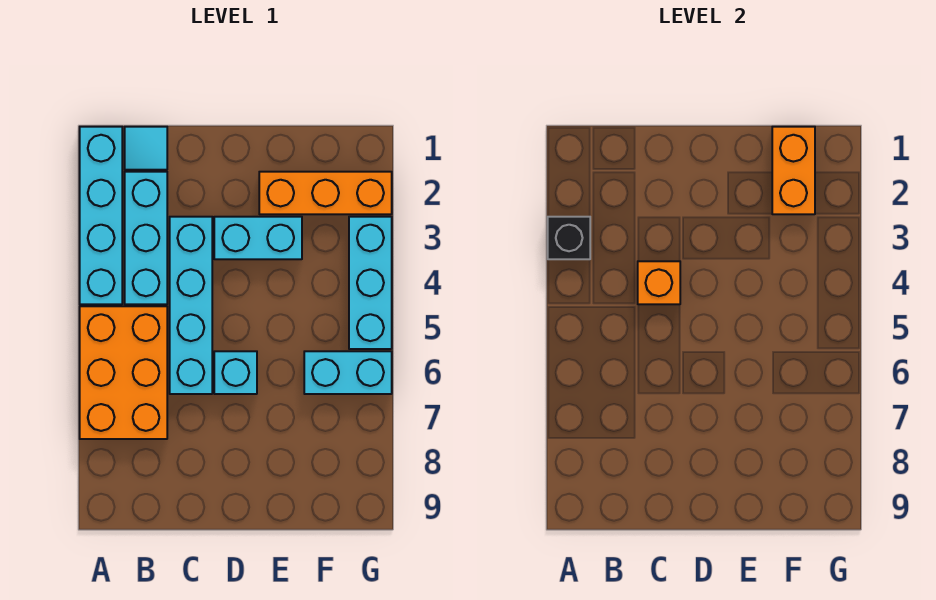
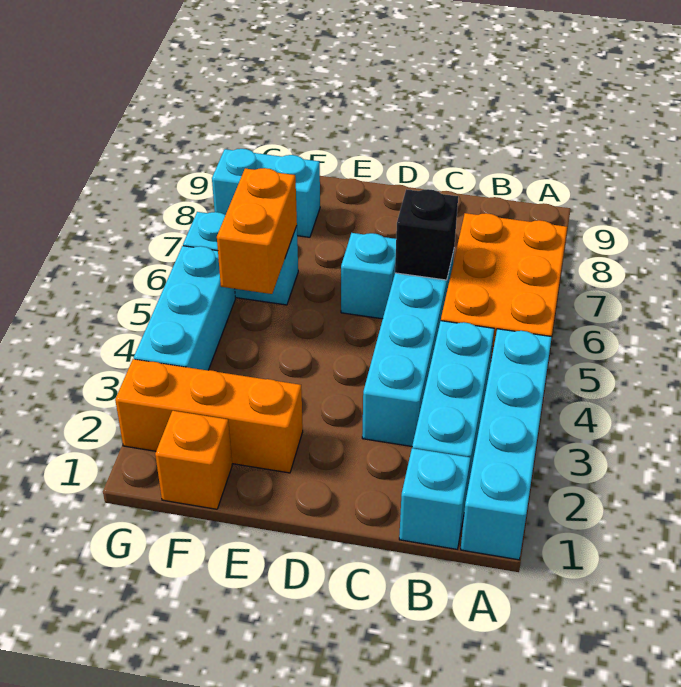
black 1x1 brick [548,217,590,259] -> black 1x1 brick moved to [395,189,458,280]
cyan 1x1 tile [125,127,167,170] -> cyan 1x1 brick [399,448,471,549]
orange 1x1 brick [638,261,680,304] -> orange 1x1 brick moved to [155,411,232,509]
cyan 1x2 brick [214,217,302,259] -> cyan 1x2 brick moved to [212,149,320,237]
orange 1x2 brick [772,127,815,214] -> orange 1x2 brick moved to [217,168,297,294]

